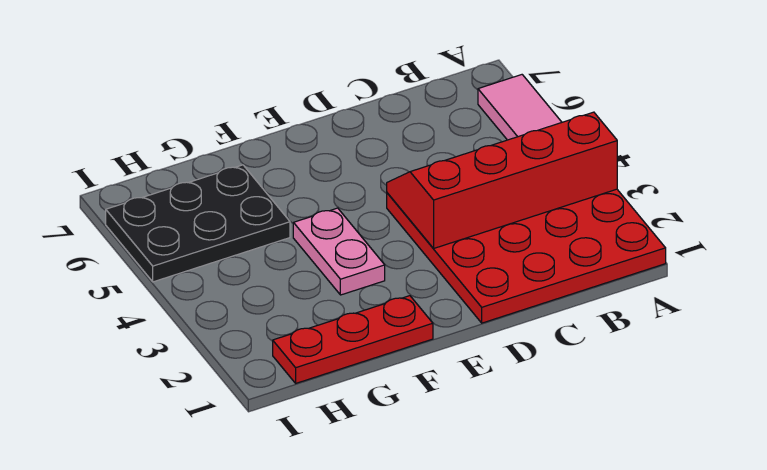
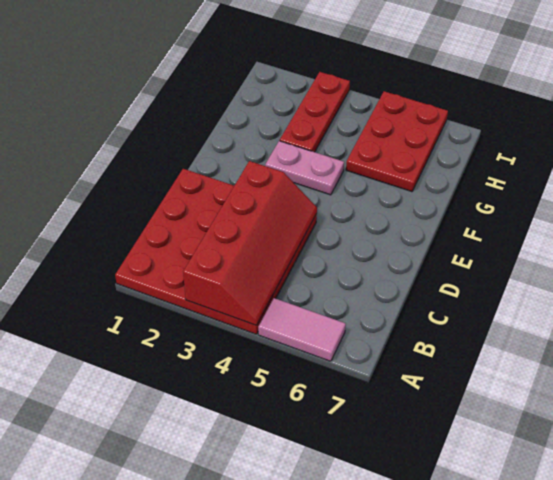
red 1x3 plate [273,296,433,383] -> red 1x3 plate moved to [280,72,350,152]
black 2x3 plate [106,165,290,282] -> red 2x3 plate [346,91,448,192]

